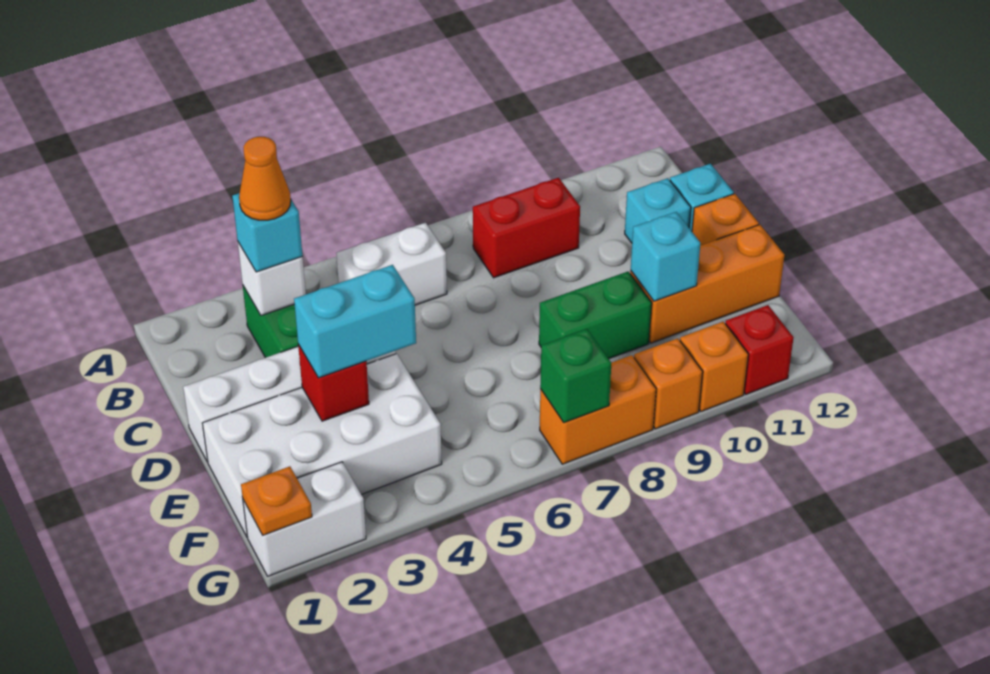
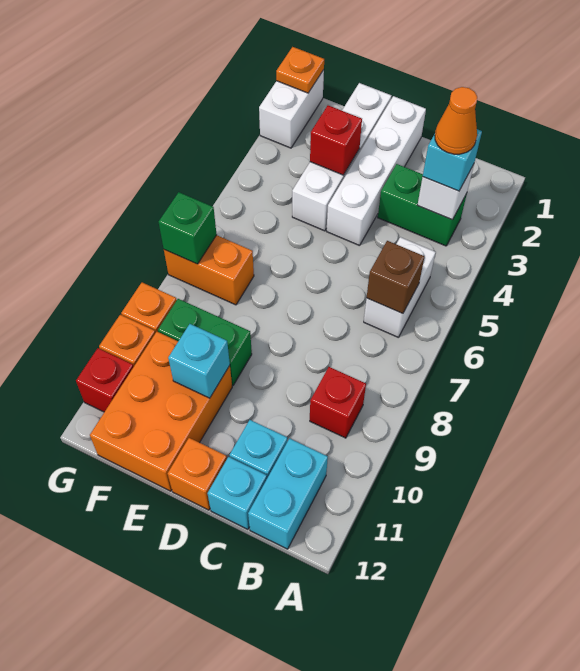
none -> brown 1x1 brick [367,241,425,314]
red 1x2 brick [473,178,580,278] -> red 1x1 brick [310,367,366,438]
white 2x4 brick [203,354,442,536] -> white 1x4 brick [292,83,391,231]
cyan 1x2 brick [294,265,416,378] -> cyan 1x2 brick moved to [248,438,328,549]
green 1x2 brick [539,272,652,359] -> green 1x2 brick turned to [158,299,252,385]
orange 1x3 brick [630,225,784,343] -> orange 2x3 brick [90,332,232,491]
orange 1x2 brick [540,355,656,464] -> orange 1x2 brick turned to [164,235,254,305]

